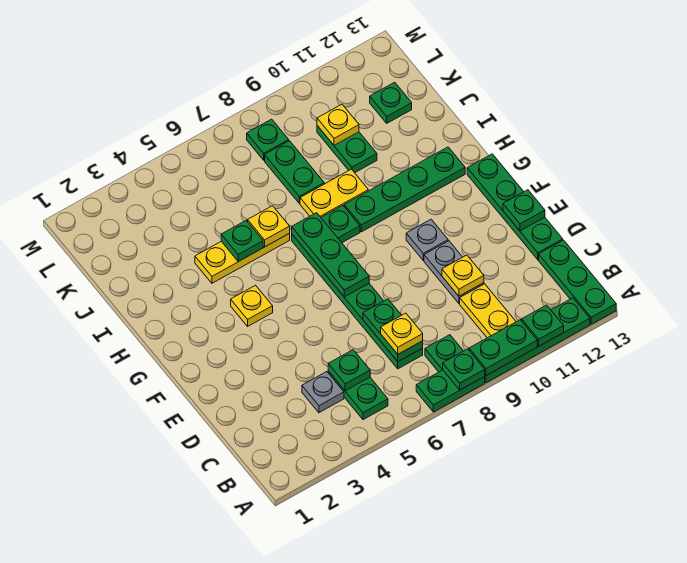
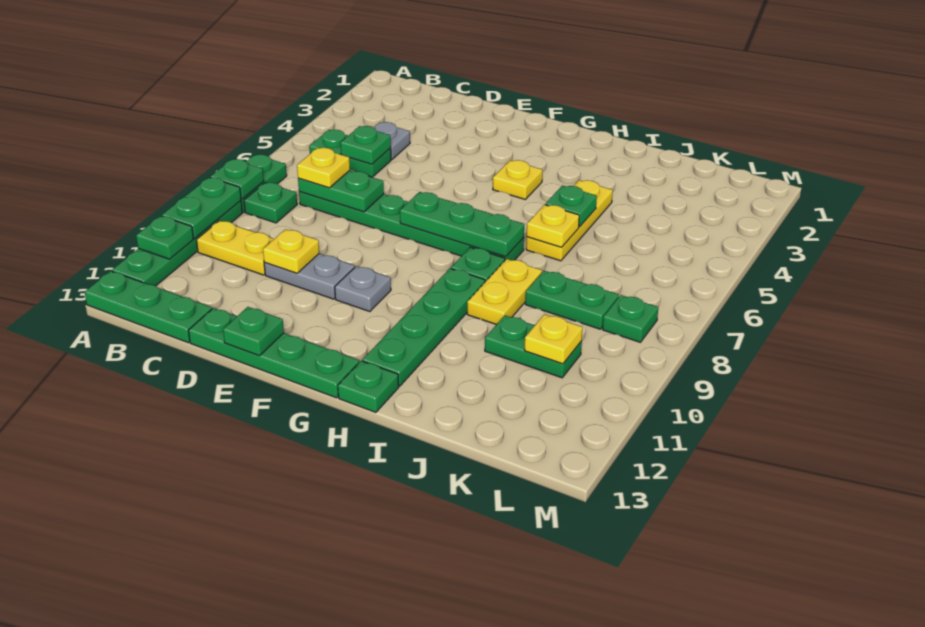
green 1x1 plate [370,82,412,123] -> green 1x1 plate moved to [338,361,399,412]

